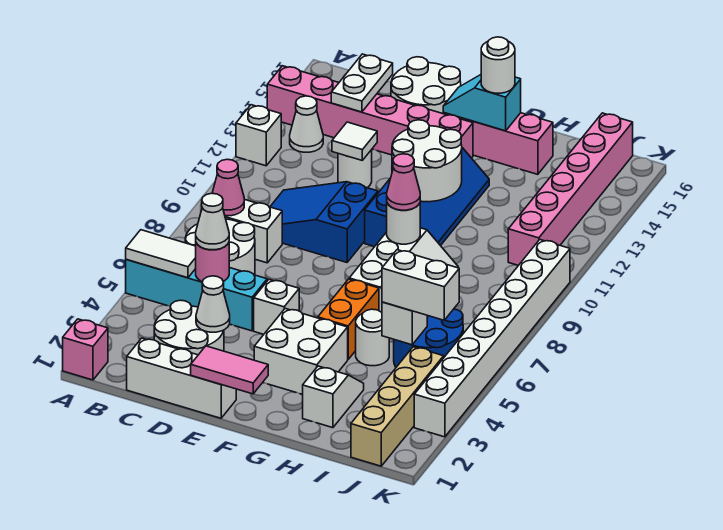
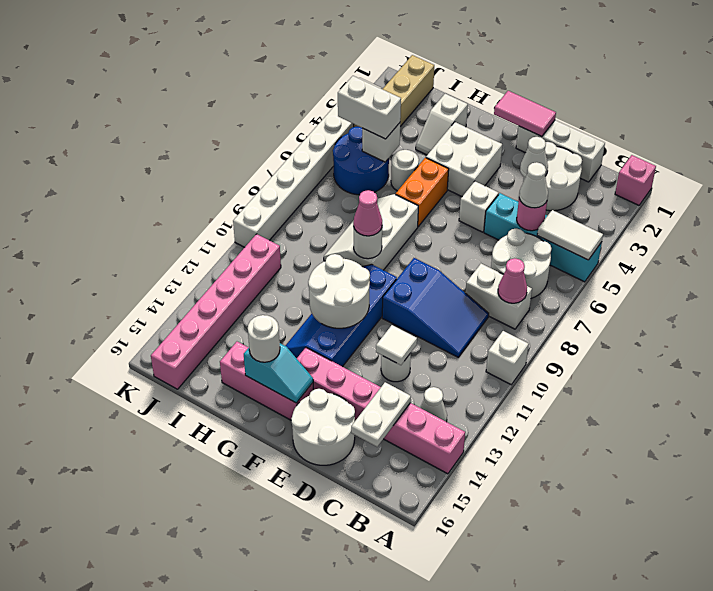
white 1x1 brick [236,105,281,166] -> white 1x1 brick moved to [486,331,529,385]

